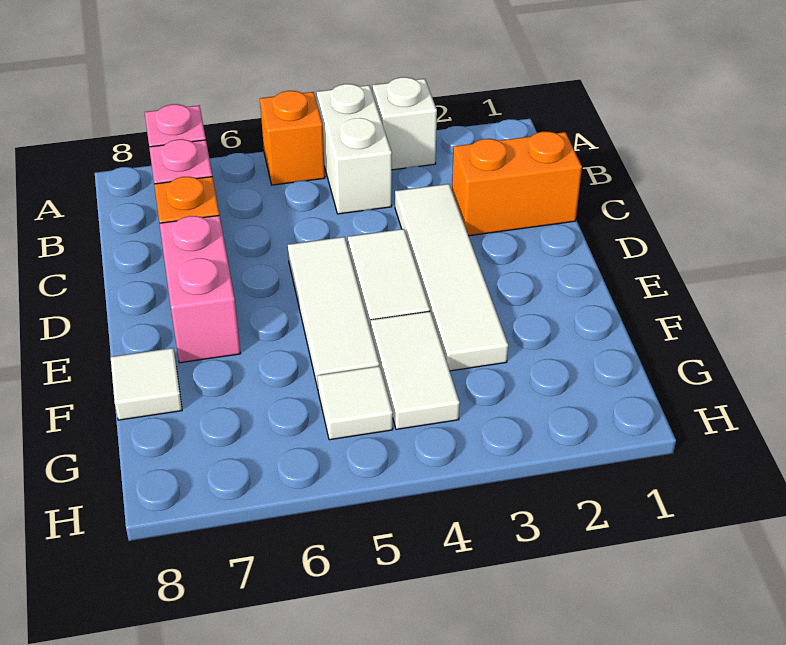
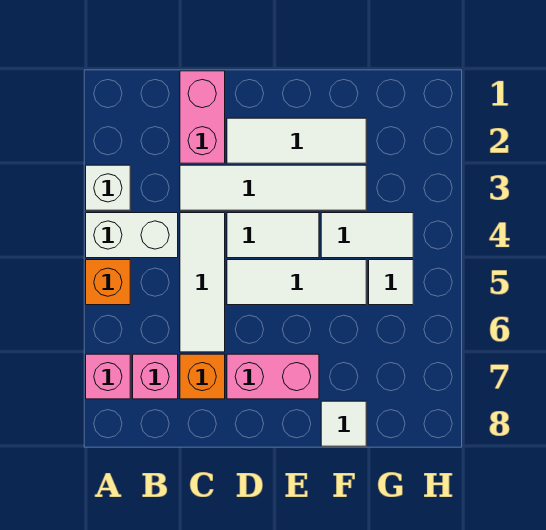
orange 1x2 brick [452,132,582,236] -> pink 1x2 brick [180,71,225,163]
none -> white 1x3 tile [180,213,225,352]
none -> white 1x3 tile [227,118,366,163]

